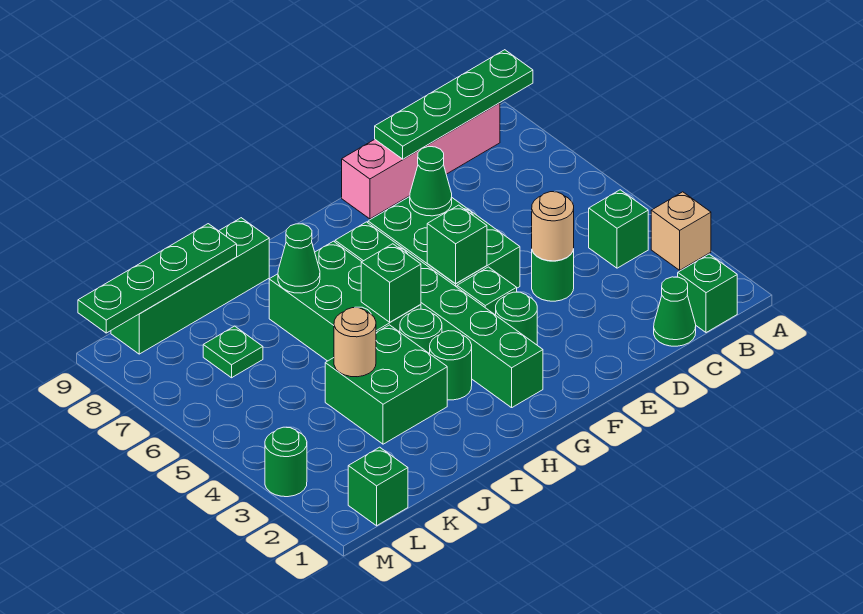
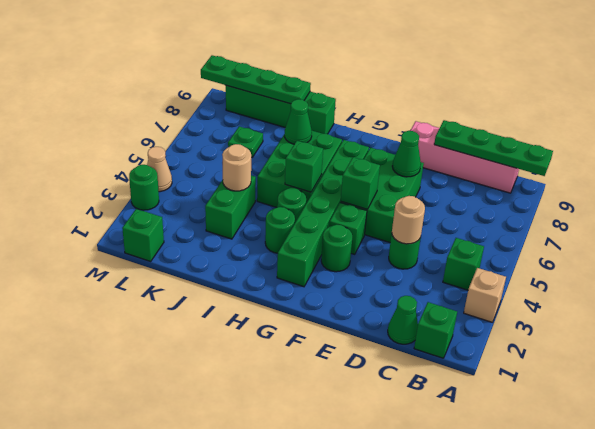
green 2x2 brick [325,325,447,444] -> green 1x2 brick [205,175,256,239]
none -> tan 1x1 cone [147,147,172,192]

